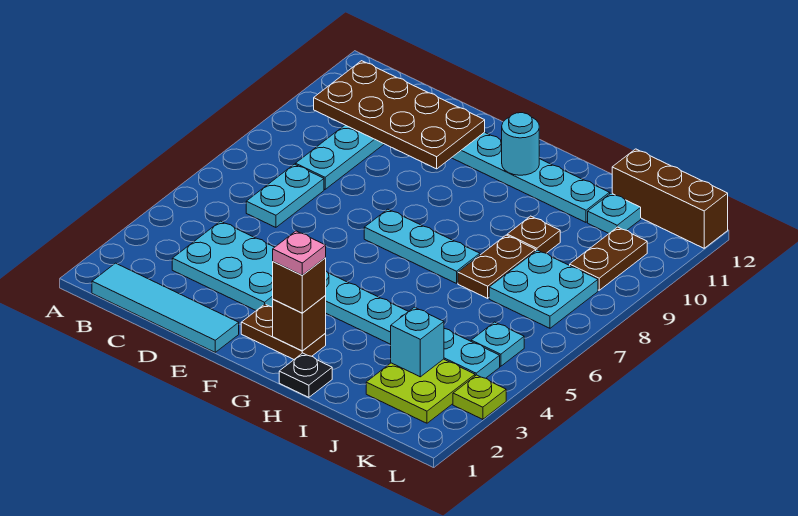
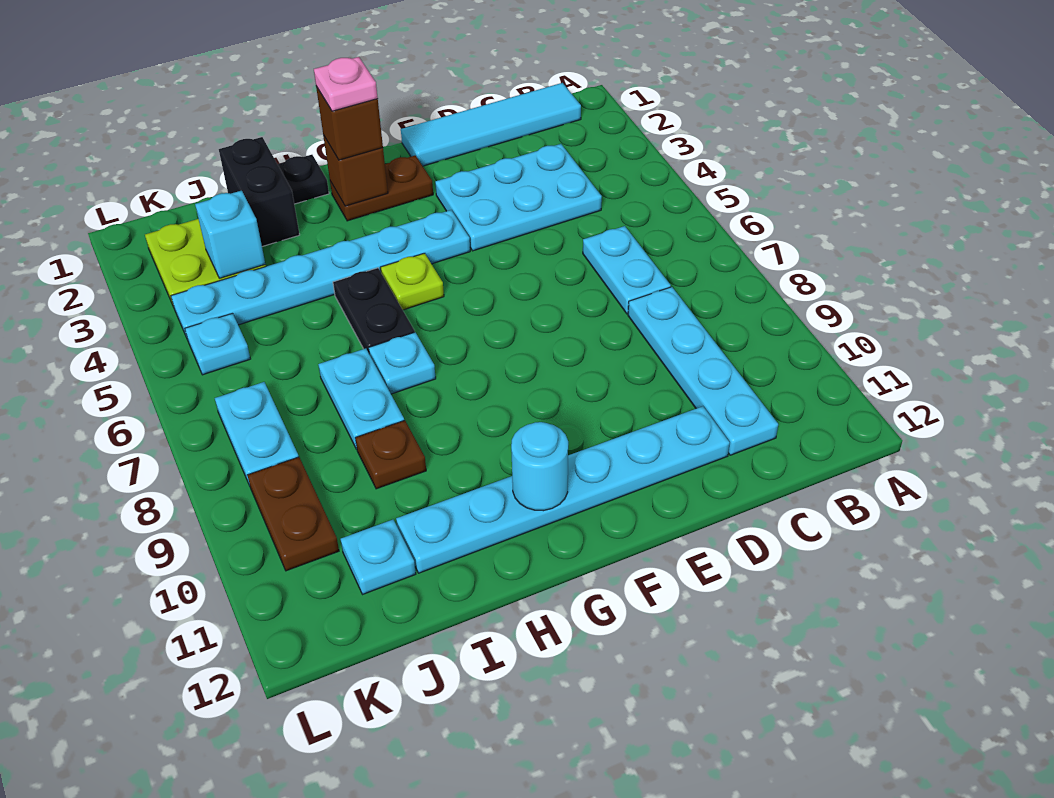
brown 2x4 plate [314,61,485,169] -> none
cyan 1x3 plate [364,209,480,283] -> cyan 1x1 plate [369,332,436,394]
none -> black 1x2 plate [333,268,415,353]
none -> black 1x2 brick [219,137,300,247]
brown 1x2 plate [458,235,536,298] -> cyan 1x2 plate [318,349,404,449]
cyan 2x2 plate [489,250,598,328] -> cyan 1x2 plate [215,382,299,486]
brown 1x3 brick [612,149,728,248] -> none
lime 1x1 plate [453,375,506,419] -> lime 1x1 plate moved to [380,253,444,310]

